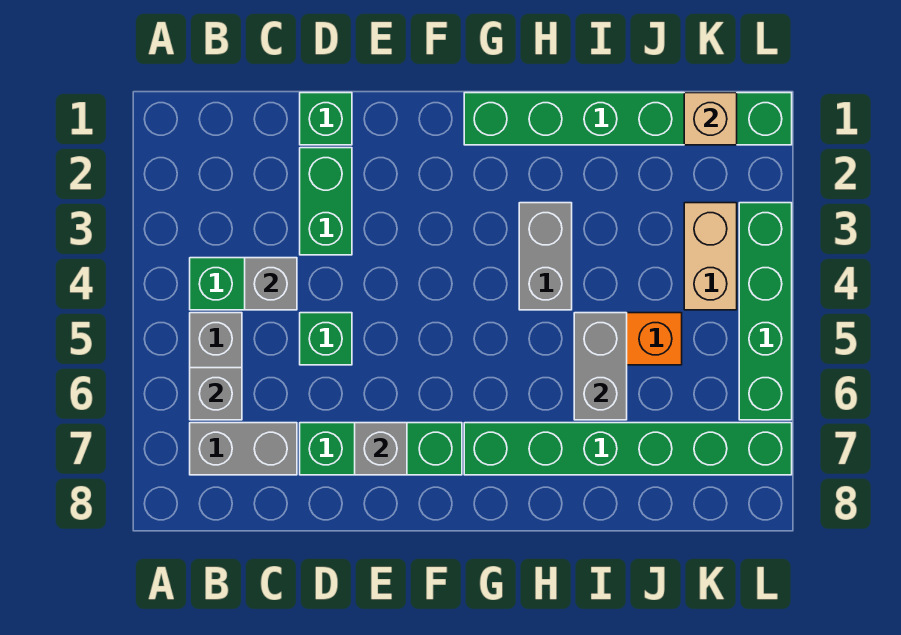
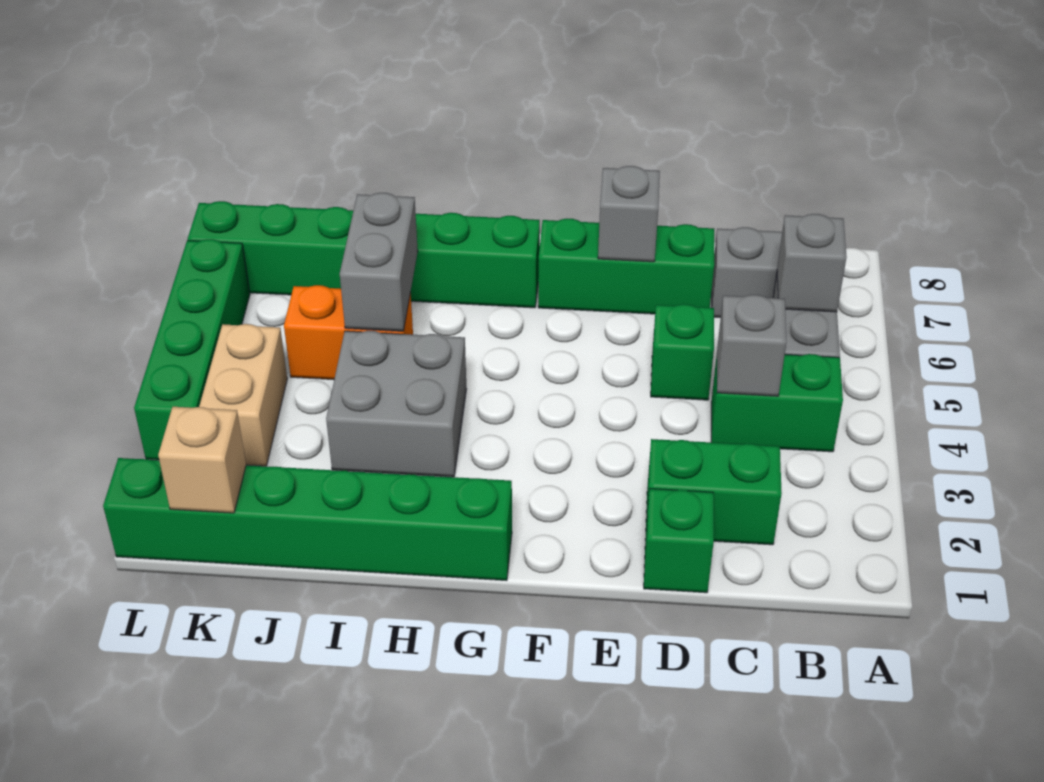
green 1x2 brick [300,148,352,255] -> green 1x2 brick turned to [646,439,782,545]
grey 1x2 brick [519,203,572,310] -> grey 2x2 brick [326,331,466,477]

